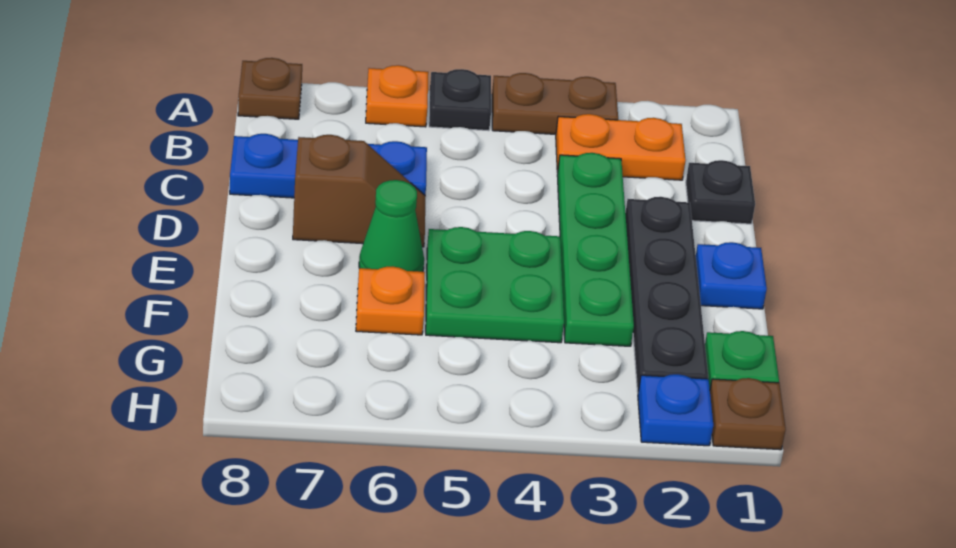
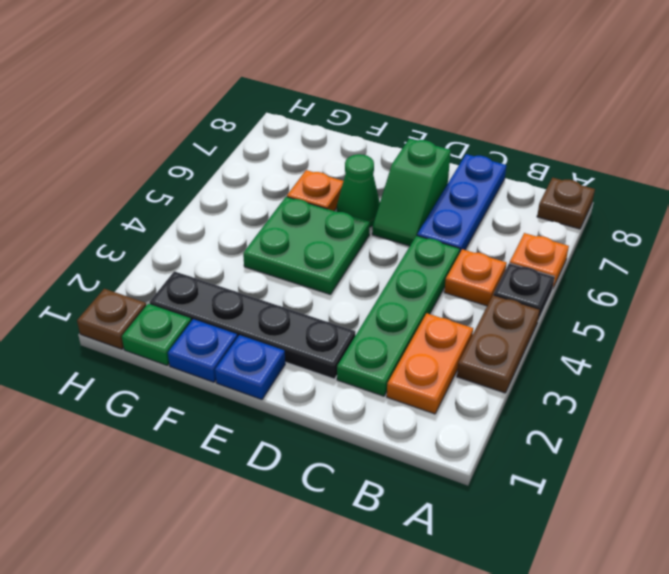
none -> orange 1x1 plate [444,249,507,306]
black 1x1 plate [686,160,755,224] -> none
green 1x4 plate [557,153,634,346] -> green 1x4 plate turned to [337,236,460,396]
brown 1x2 slope [293,135,426,247] -> green 1x2 slope [372,139,451,246]
blue 1x1 plate [638,374,713,446] -> blue 1x1 plate moved to [168,319,237,382]

